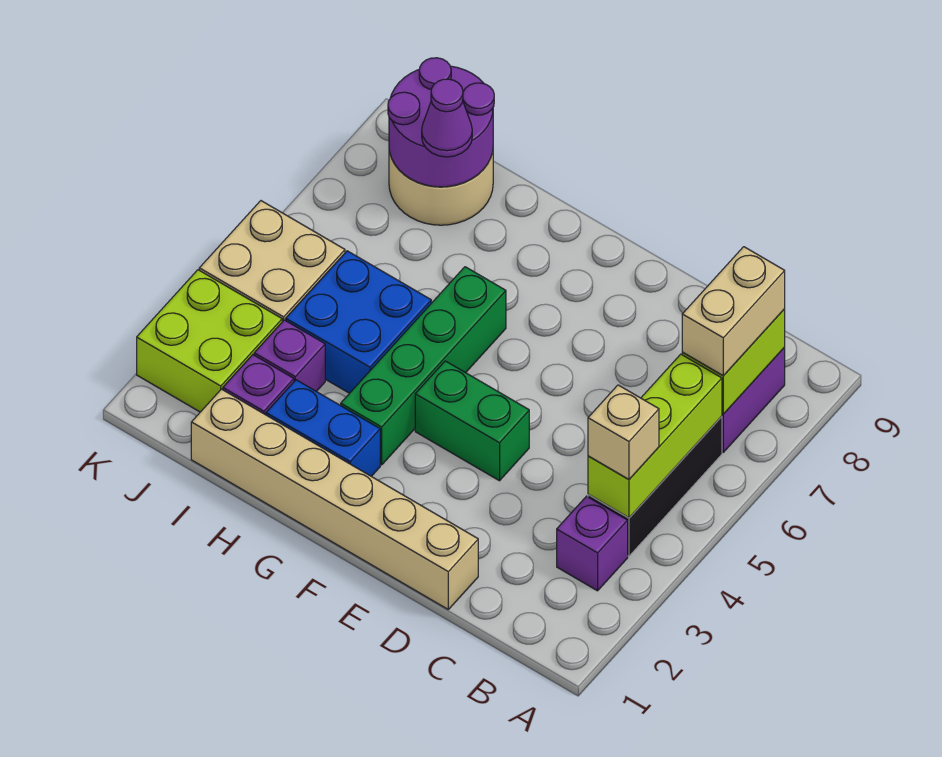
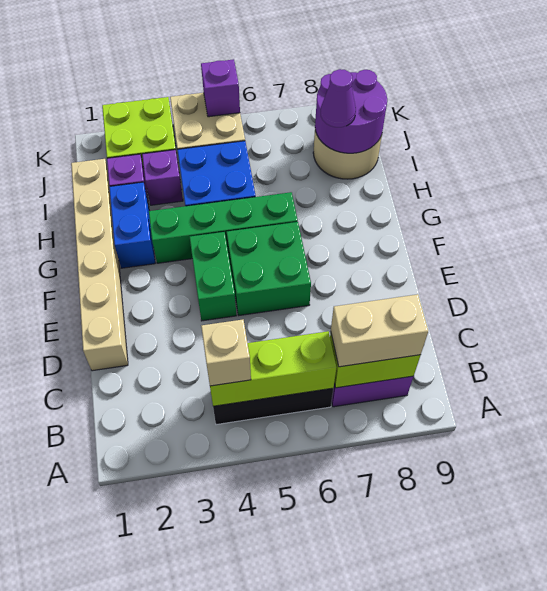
purple 1x1 brick [557,496,628,591] -> purple 1x1 brick moved to [201,59,240,117]
none -> green 2x2 brick [227,222,311,315]

